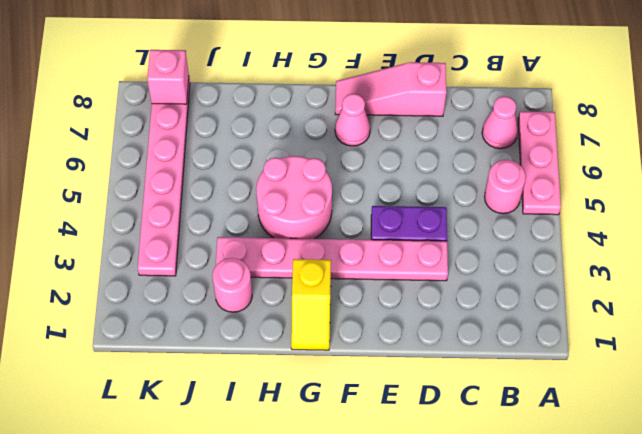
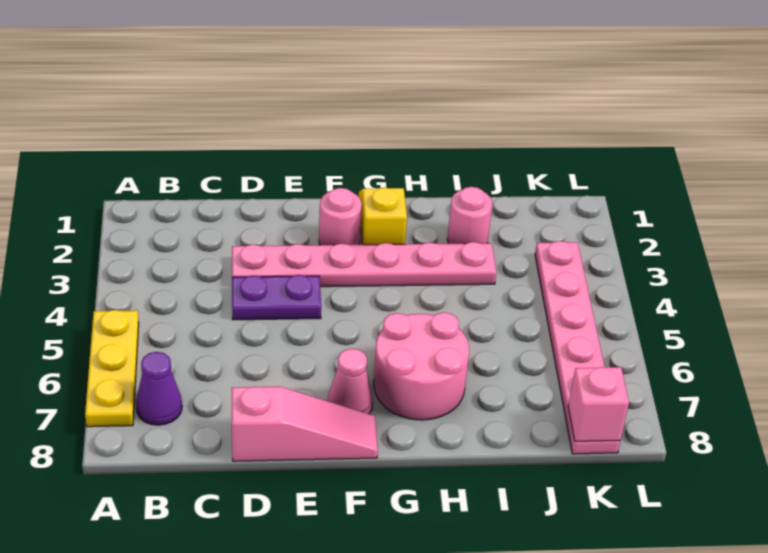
pink 1x3 plate [518,111,561,215] -> yellow 1x3 plate [85,310,139,427]
pink 1x1 round brick [485,160,526,214] -> pink 1x1 round brick moved to [319,188,362,245]
pink 1x1 cone [482,96,518,149] -> purple 1x1 cone [136,352,182,425]
pink 2x2 round brick [256,156,332,239] -> pink 2x2 round brick moved to [374,312,469,420]

